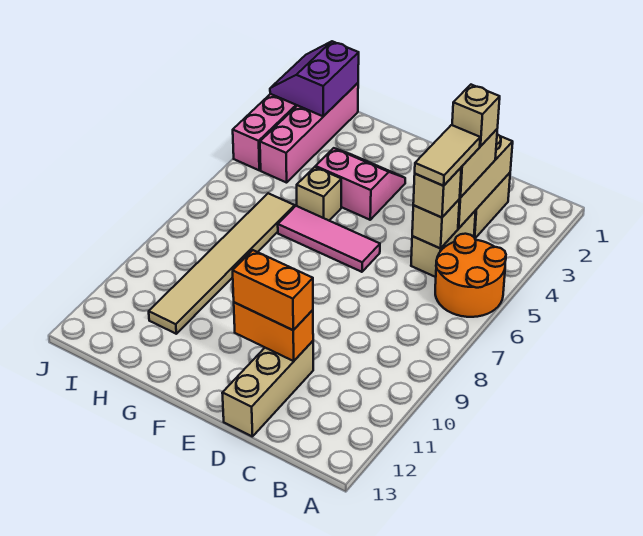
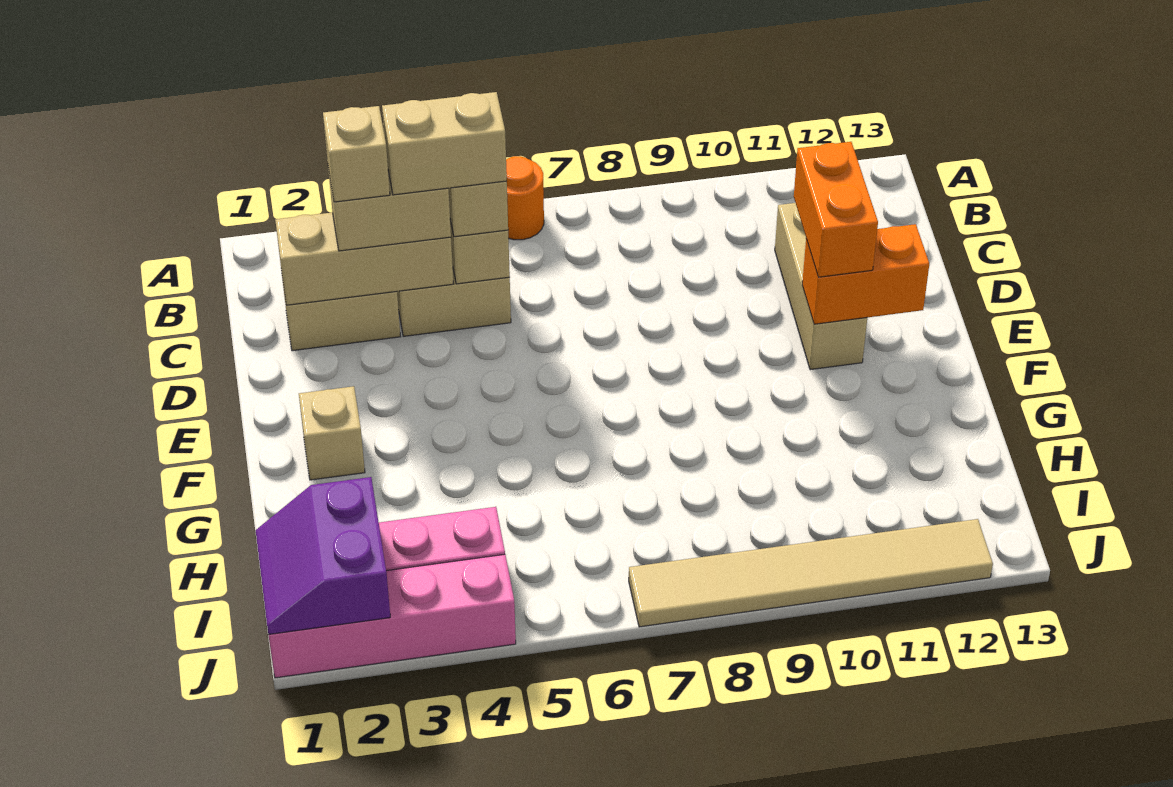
orange 2x2 round brick [435,234,506,317] -> orange 1x1 round brick [506,156,544,240]
tan 1x2 tile [415,125,480,186] -> tan 1x2 brick [382,92,507,195]
tan 1x3 brick [222,341,313,437] -> tan 1x3 brick turned to [775,203,867,370]
orange 1x2 brick [234,302,313,361] -> orange 1x2 brick turned to [802,224,929,324]
pink 1x3 tile [278,206,380,272] -> none
pink 2x2 slope [315,148,405,220] -> none
tan 1x1 brick [297,167,341,220] -> tan 1x1 brick moved to [299,386,365,480]
tan 1x6 tile [149,193,295,334] -> tan 1x6 tile moved to [629,519,993,627]
purple 2x2 slope [270,41,359,116] -> purple 2x2 slope turned to [256,477,390,635]

